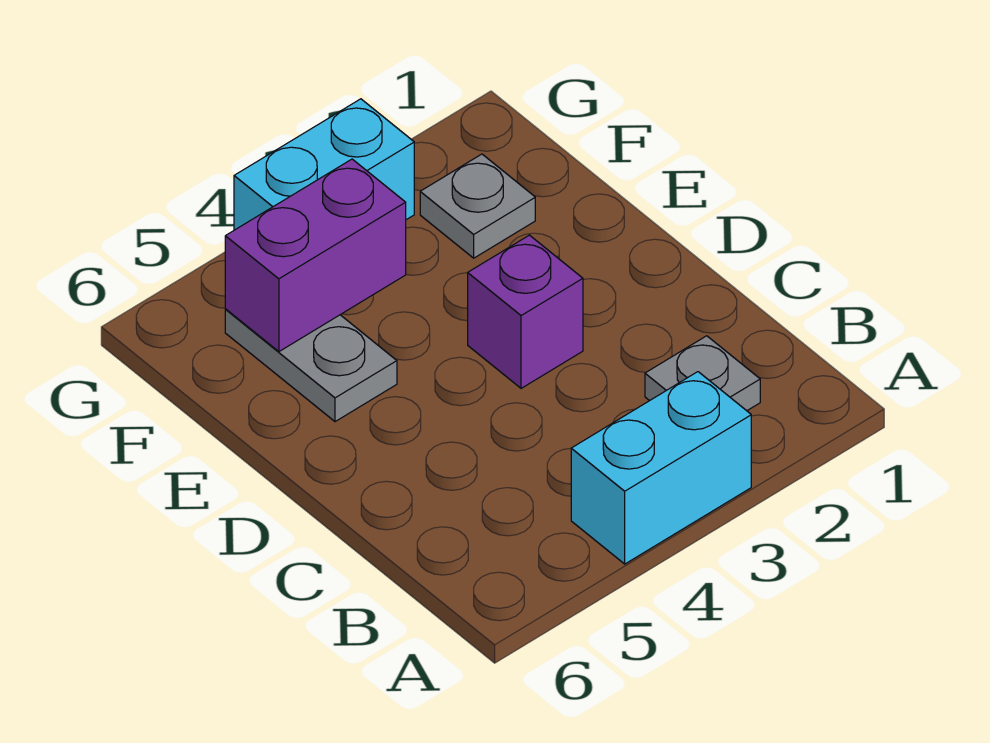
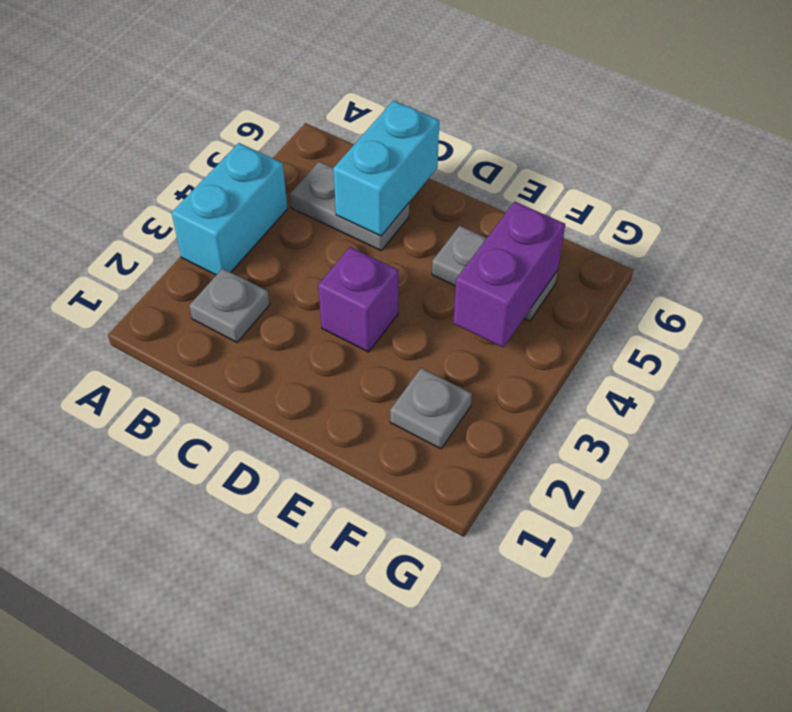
none -> grey 1x2 plate [290,161,409,250]
cyan 1x2 brick [234,99,414,230] -> cyan 1x2 brick moved to [333,101,439,236]

